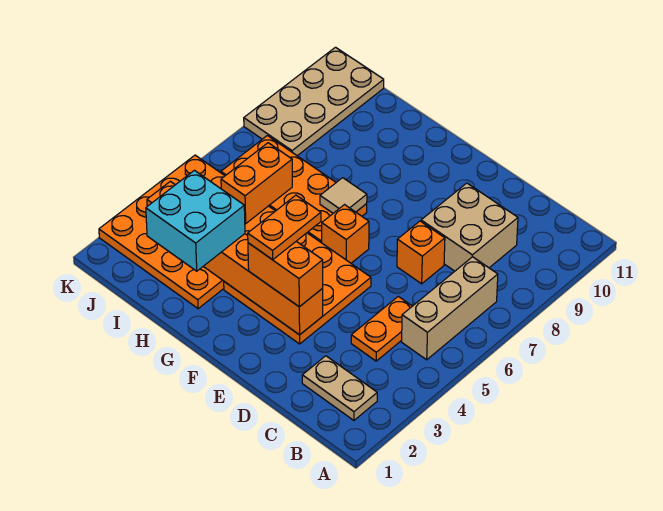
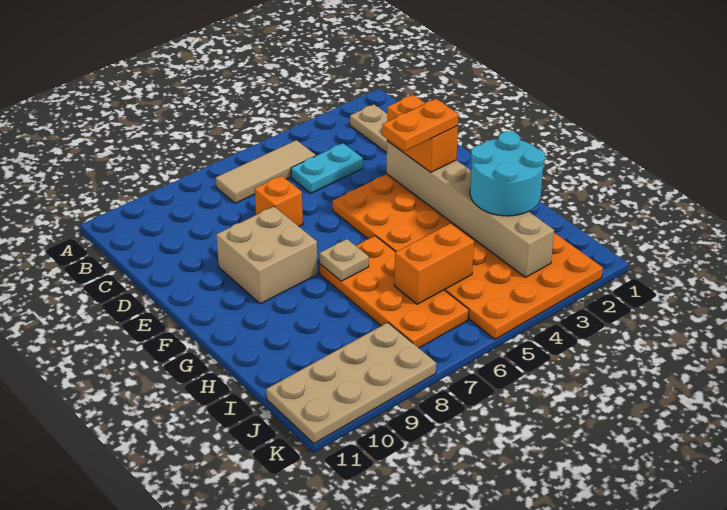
tan 1x3 brick [402,257,498,360] -> tan 1x3 tile [216,140,316,203]
orange 1x2 plate [351,296,412,361] -> cyan 1x2 plate [291,143,363,193]
tan 2x2 brick [421,183,518,271] -> tan 2x2 brick moved to [216,207,318,304]
orange 1x6 brick [147,181,323,335] -> tan 1x6 brick [387,141,554,277]
orange 1x1 brick [322,205,369,263] -> none
tan 1x1 tile [320,178,367,213] -> tan 1x1 plate [320,239,369,281]
cyan 2x2 brick [146,170,245,271] -> cyan 2x2 round brick [470,132,545,216]

